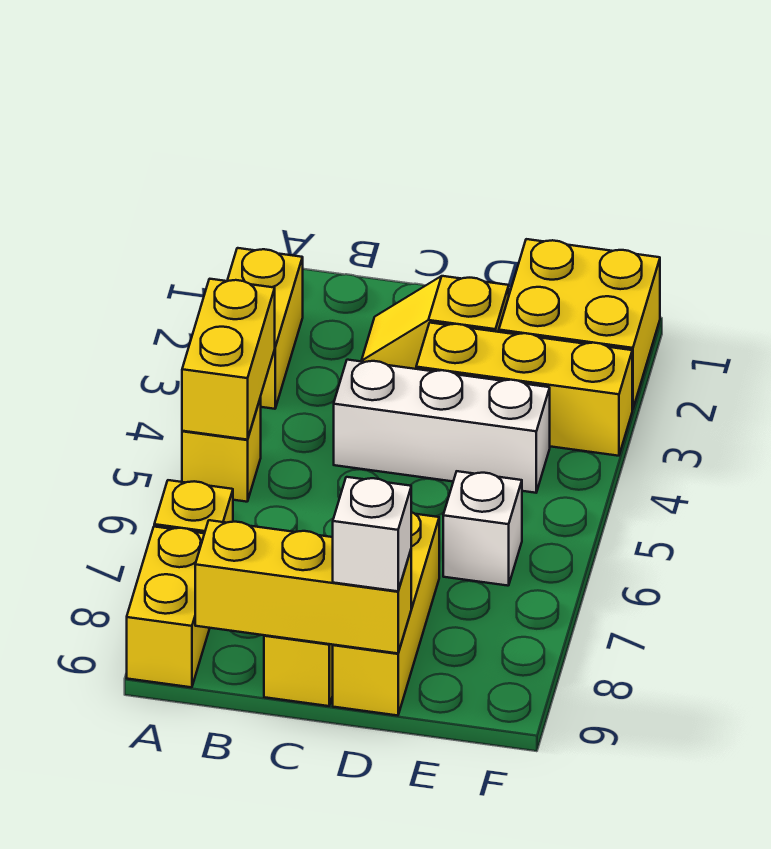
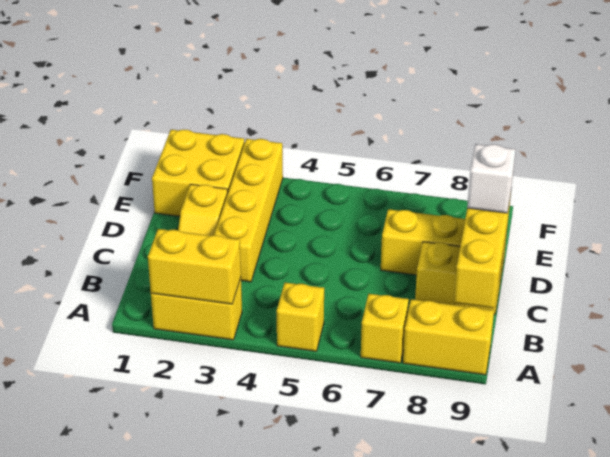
yellow 1x2 brick [182,279,275,440] -> yellow 1x2 brick moved to [148,229,241,304]
white 1x3 brick [334,360,550,493] -> none
yellow 1x3 brick [416,323,632,456] -> yellow 1x4 brick [214,139,283,282]
white 1x1 brick [443,471,522,586] -> none

